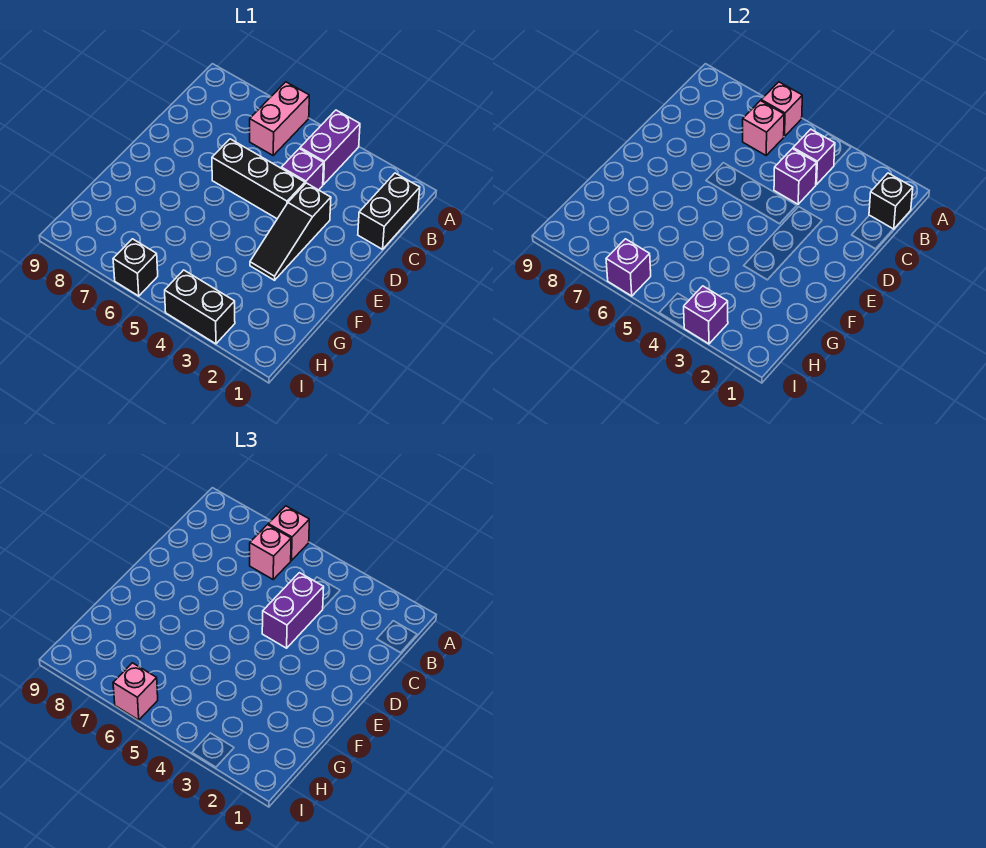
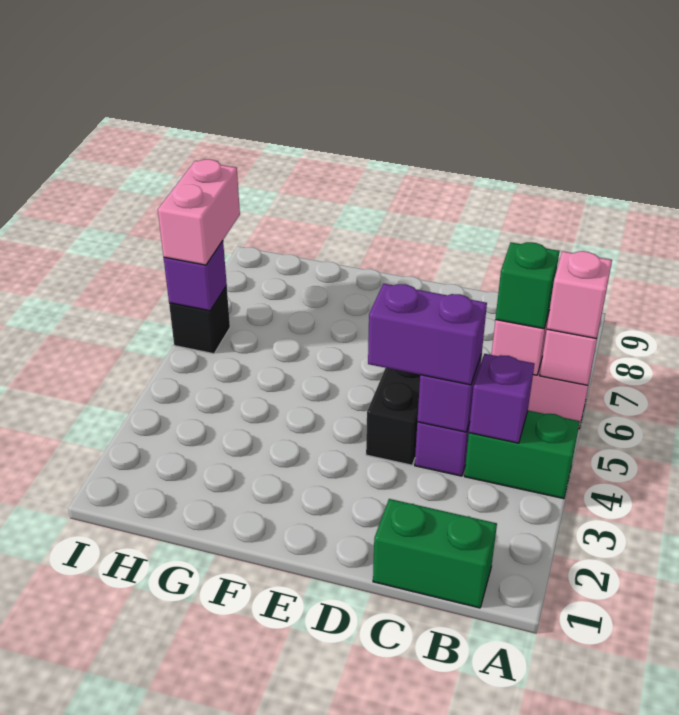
purple 1x2 brick [300,110,360,185] -> green 1x2 brick [464,411,580,499]
black 1x2 brick [358,173,420,249] -> green 1x2 brick [373,499,497,608]
black 1x1 brick [869,173,913,229] -> none
pink 1x1 brick [250,525,291,579] -> green 1x1 brick [495,242,559,329]
black 1x3 slope [250,183,331,280] -> none
black 1x2 brick [165,270,235,344] -> none
purple 1x1 brick [684,286,728,344] -> none
pink 1x1 brick [113,663,158,720] -> pink 1x2 brick [158,159,240,265]

